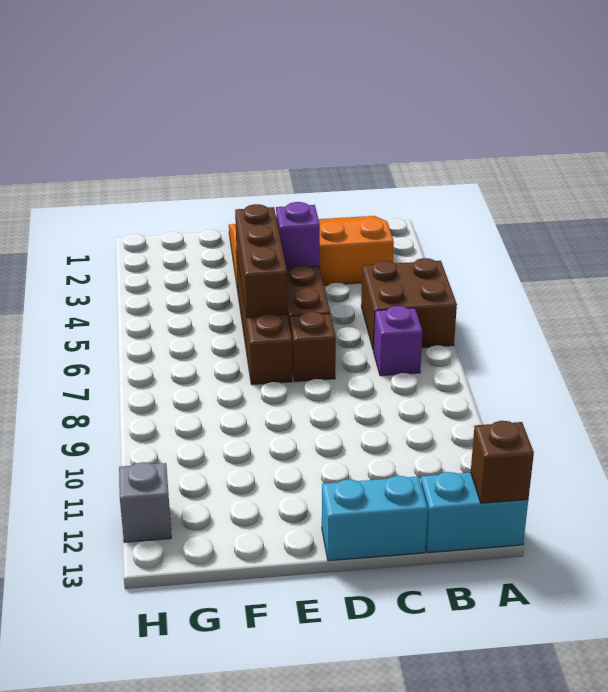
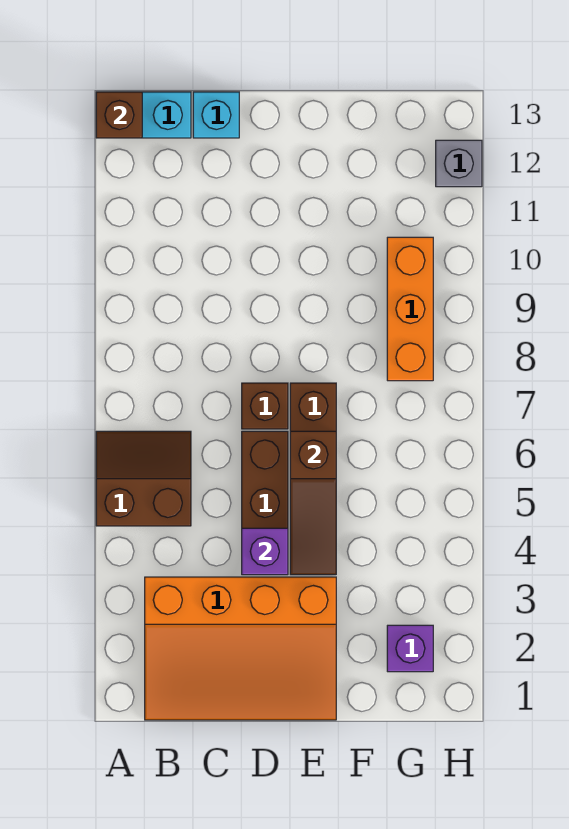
brown 2x2 brick [361,258,457,351] -> brown 2x2 slope [96,431,191,526]
purple 1x1 brick [374,306,423,376] -> purple 1x1 brick moved to [387,625,433,672]
cyan 1x2 brick [322,476,428,561] -> cyan 1x1 brick [193,92,239,138]
brown 1x3 brick [235,204,287,317] -> brown 1x3 slope [290,431,336,575]
none -> orange 1x3 brick [387,237,433,381]

